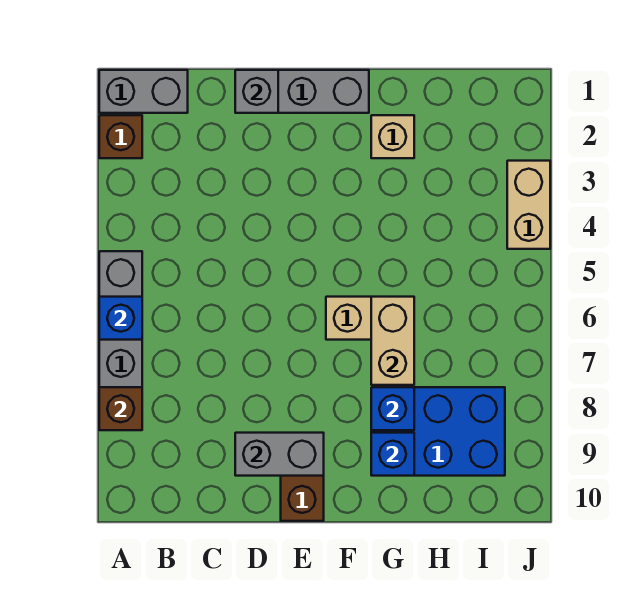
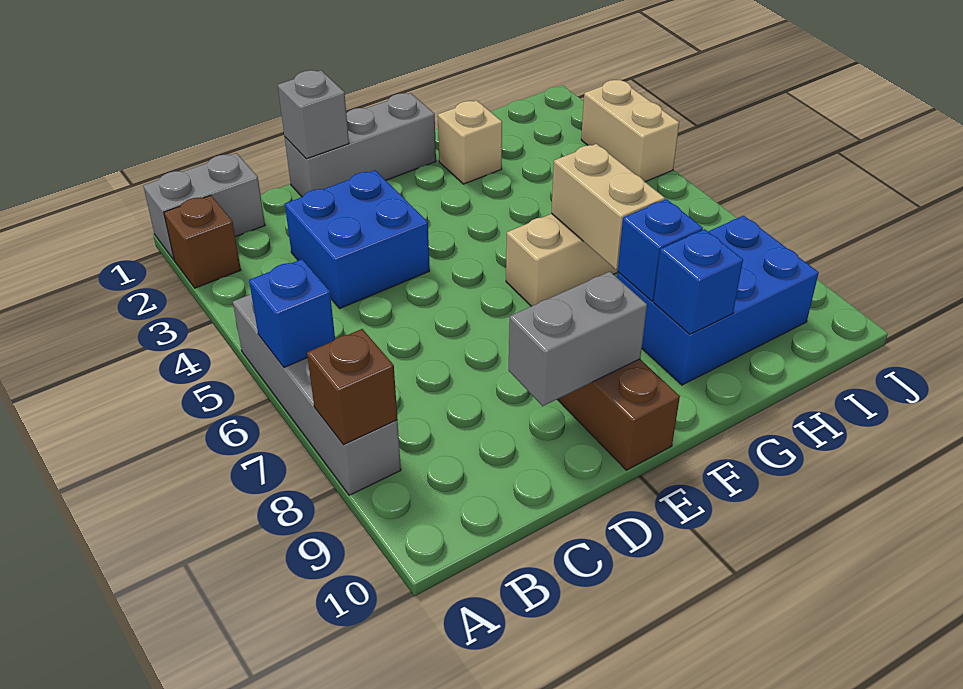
none -> blue 2x2 brick [285,170,430,308]

